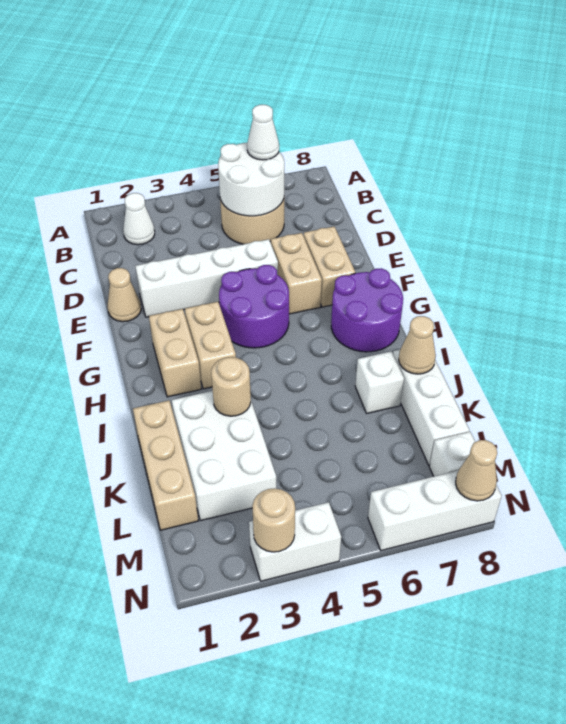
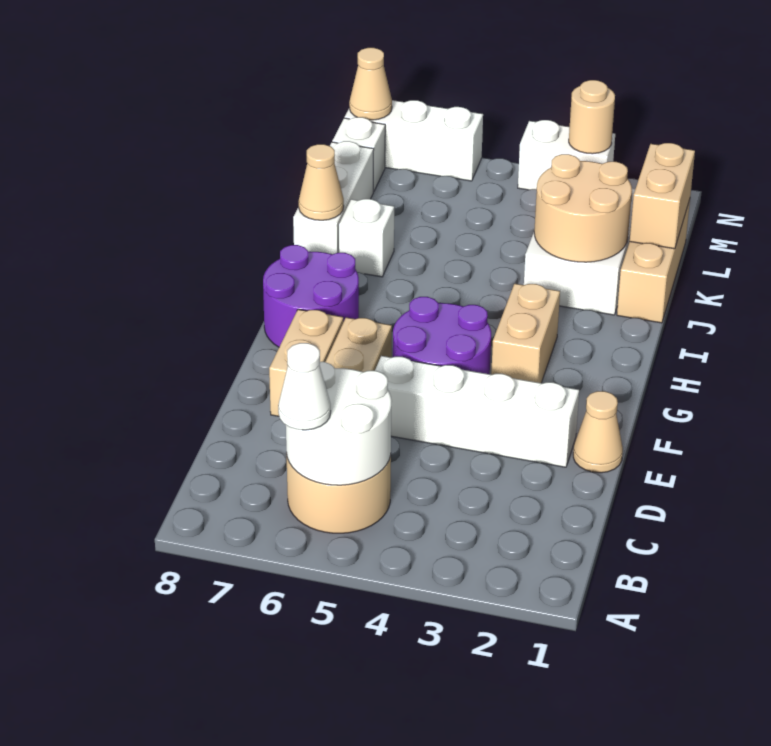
white 1x1 cone [123,193,155,245] -> none
tan 1x2 brick [149,309,201,397] -> tan 1x2 brick moved to [630,143,695,249]
tan 1x1 round brick [211,357,251,416] -> tan 2x2 round brick [534,154,632,262]

